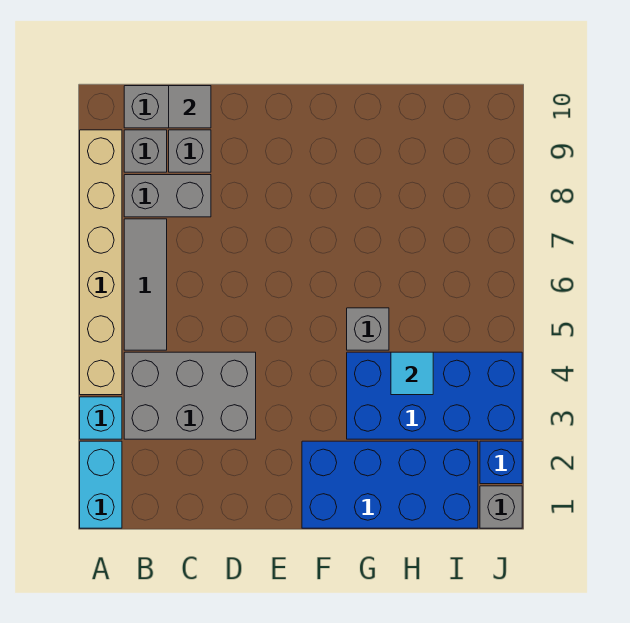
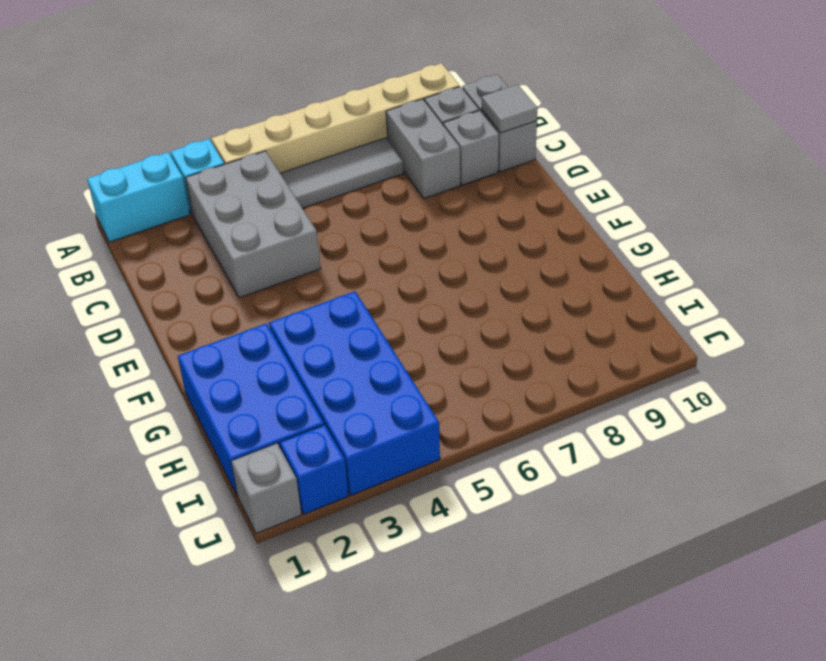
blue 2x4 brick [302,441,478,528] -> blue 2x3 brick [178,323,324,496]
grey 1x1 brick [347,308,389,350] -> none
cyan 1x1 tile [391,352,433,395] -> none

